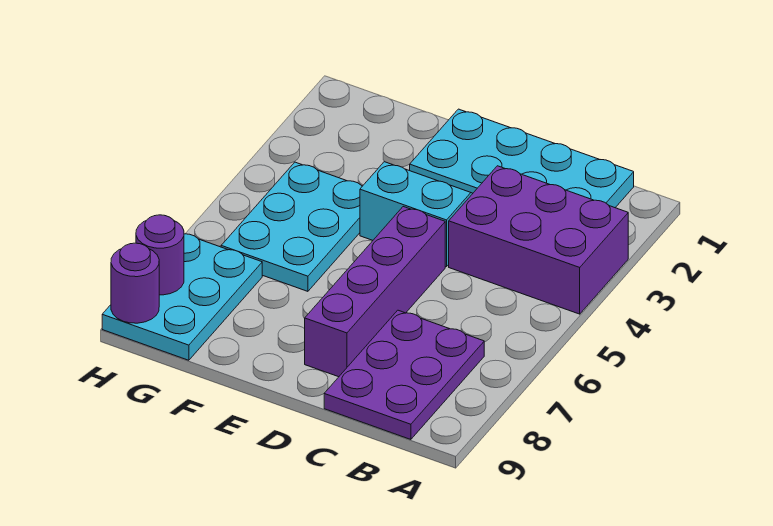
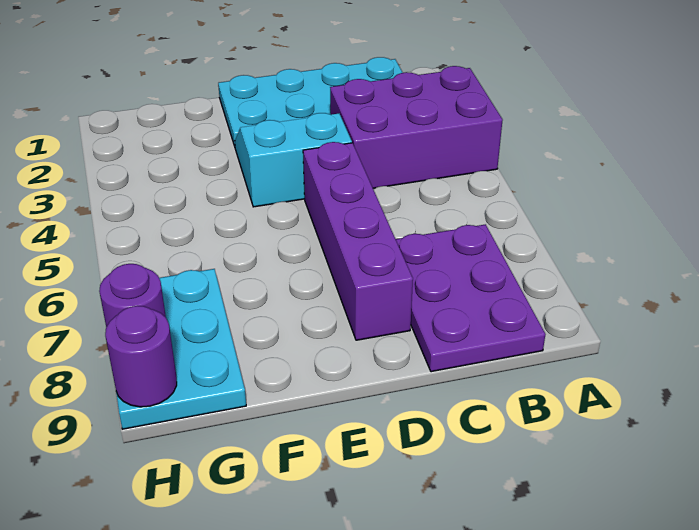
cyan 2x3 plate [221,162,362,291] -> none

